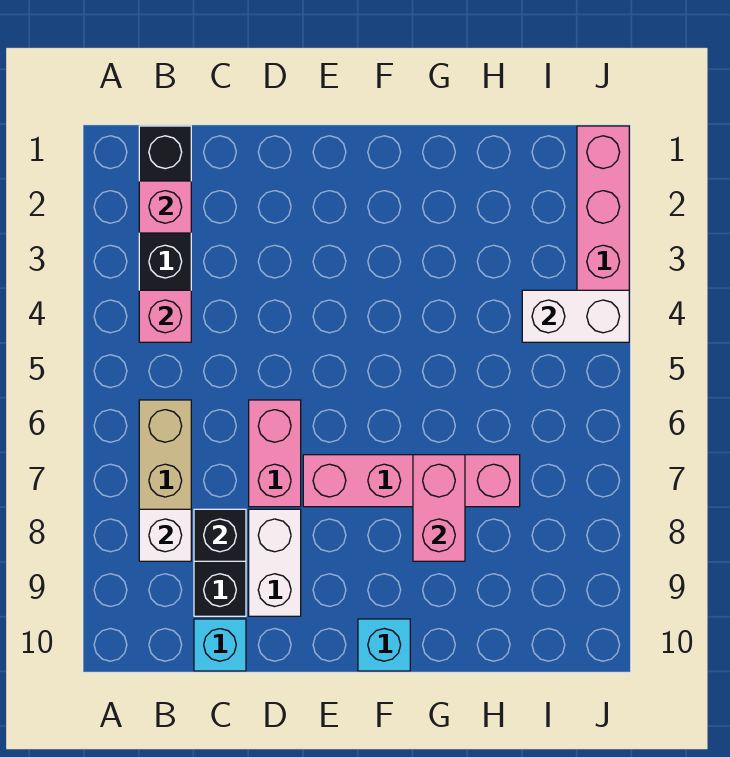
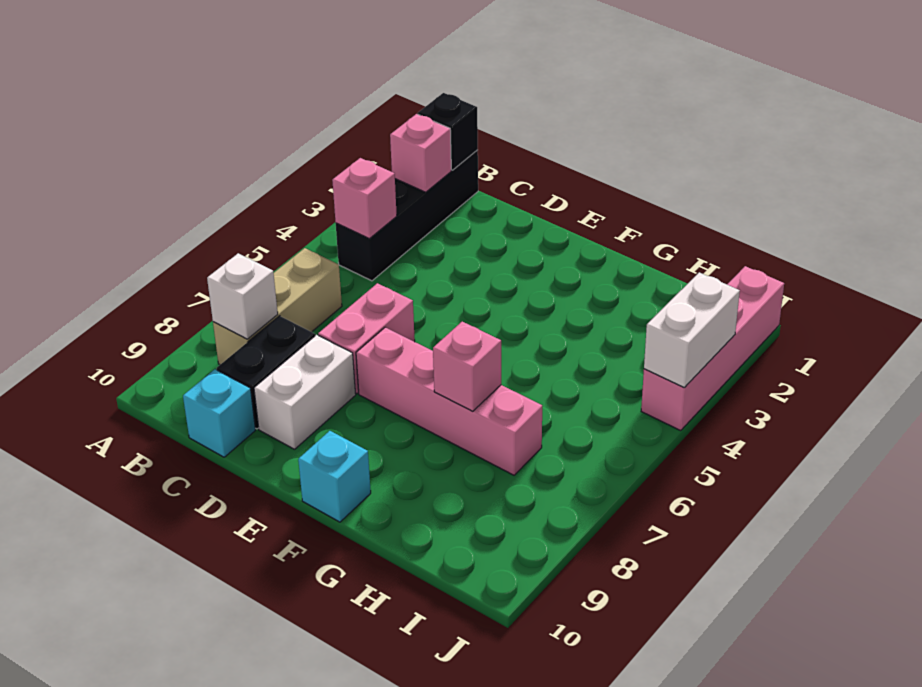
black 1x1 brick [194,509,246,561] -> black 1x1 brick moved to [418,93,478,170]
pink 1x2 brick [413,455,465,561] -> pink 1x1 brick [433,322,501,412]
white 1x2 brick [522,290,629,342] -> white 1x2 brick turned to [644,272,740,388]

